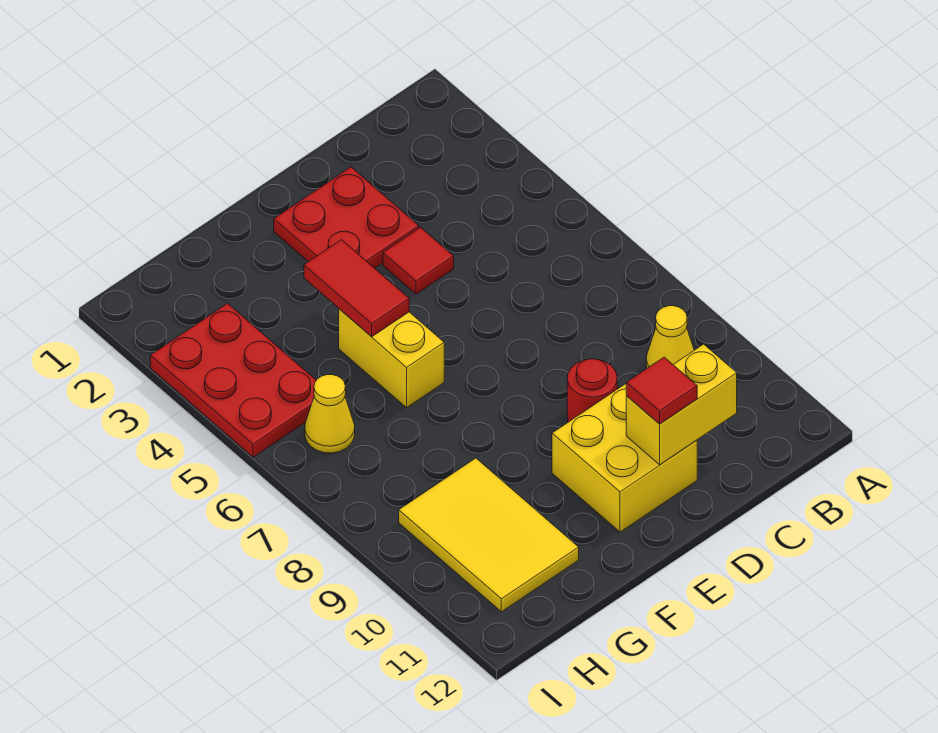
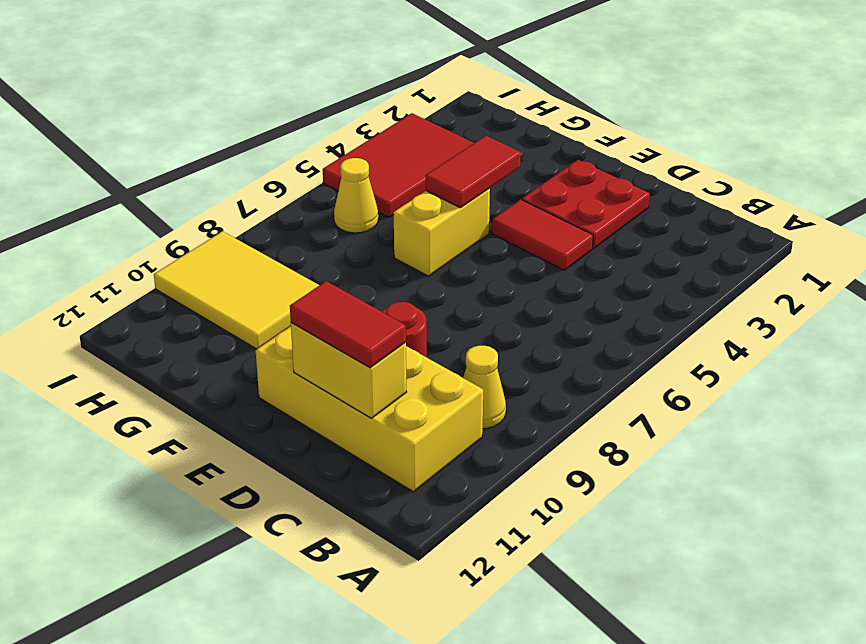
red 1x1 tile [383,227,454,294] -> red 1x2 tile [492,200,593,270]
yellow 2x2 brick [552,384,697,532] -> yellow 2x4 brick [256,326,483,492]
red 1x1 tile [626,357,697,424] -> red 1x2 tile [290,281,406,368]
yellow 2x3 tile [399,458,579,612] -> yellow 2x3 tile turned to [154,231,319,349]
red 2x3 plate [150,303,316,457] -> red 2x3 tile [323,113,474,217]

